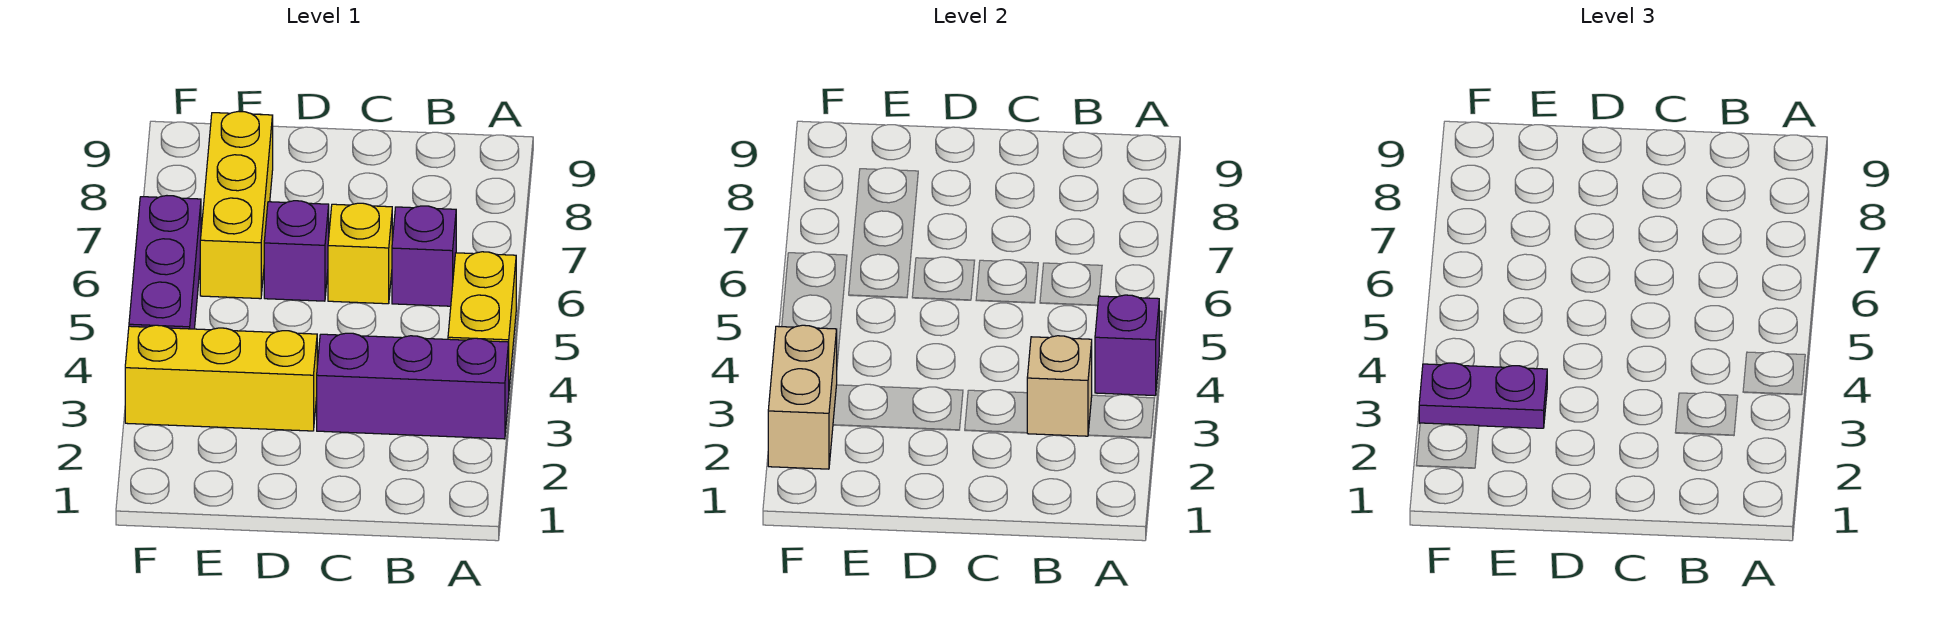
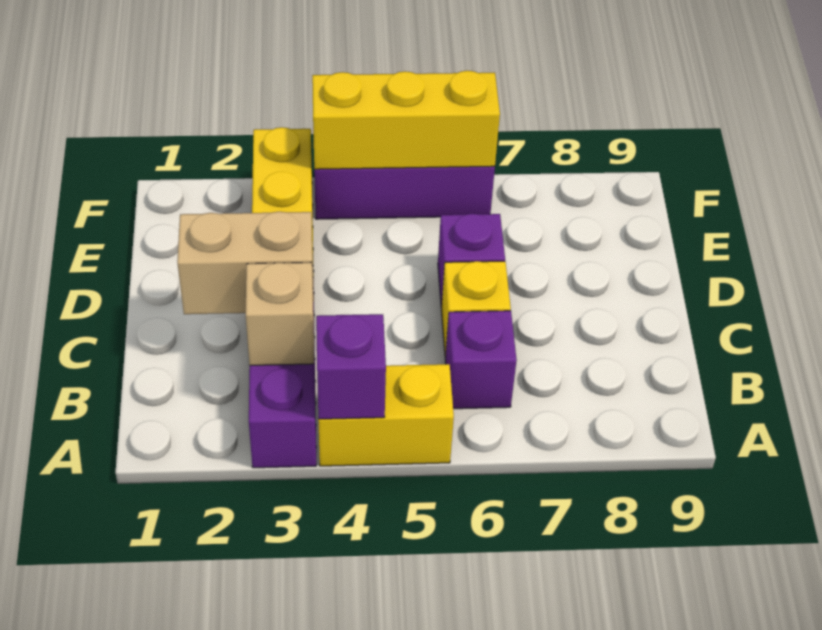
purple 1x2 plate [1419,363,1547,428] -> none
yellow 1x3 brick [200,111,273,299] -> yellow 1x3 brick moved to [312,71,500,169]
tan 1x2 brick [768,325,837,469] -> tan 1x2 brick moved to [177,212,313,314]

